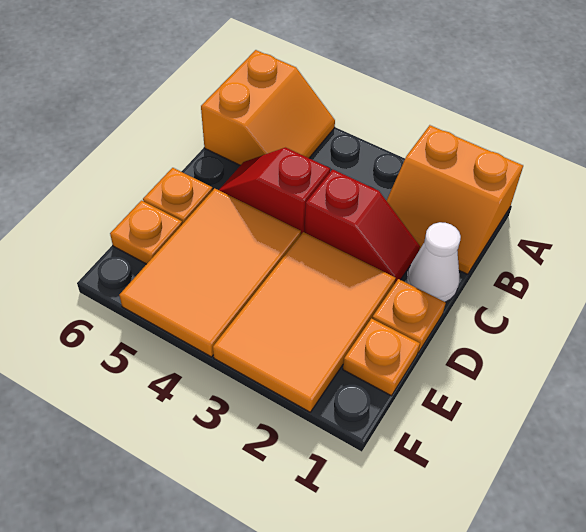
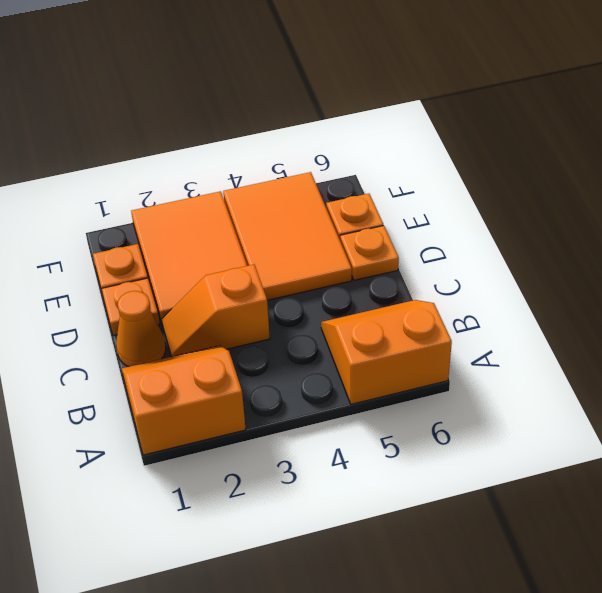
orange 2x2 slope [201,50,335,165] -> orange 2x2 slope turned to [321,300,452,404]
white 1x1 cone [407,222,461,302] -> orange 1x1 cone [116,291,166,367]
red 1x2 slope [304,169,420,283] -> orange 1x2 slope [162,265,270,357]
red 1x2 slope [219,148,330,234] -> none

